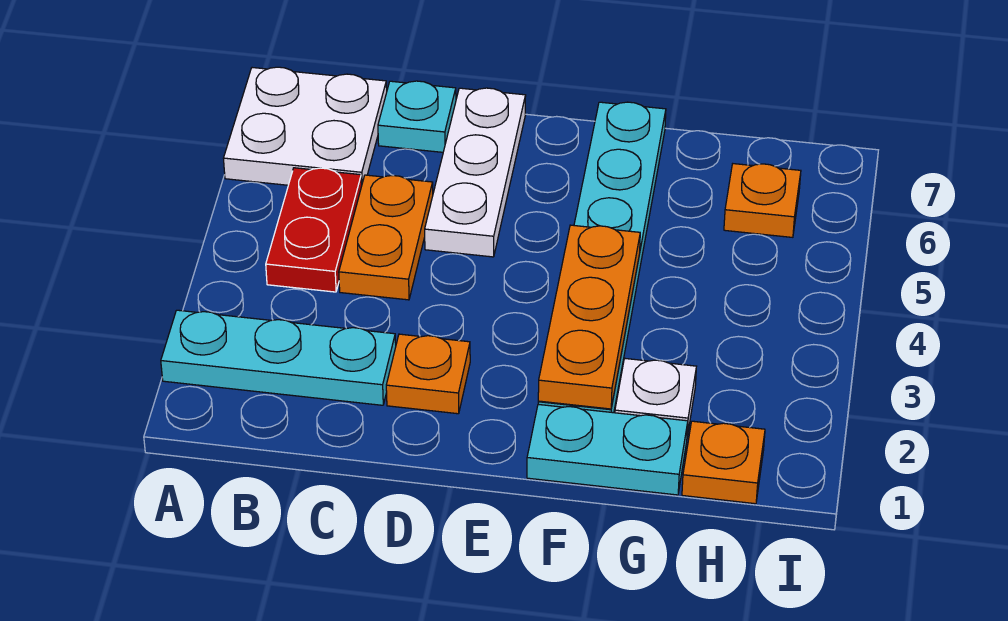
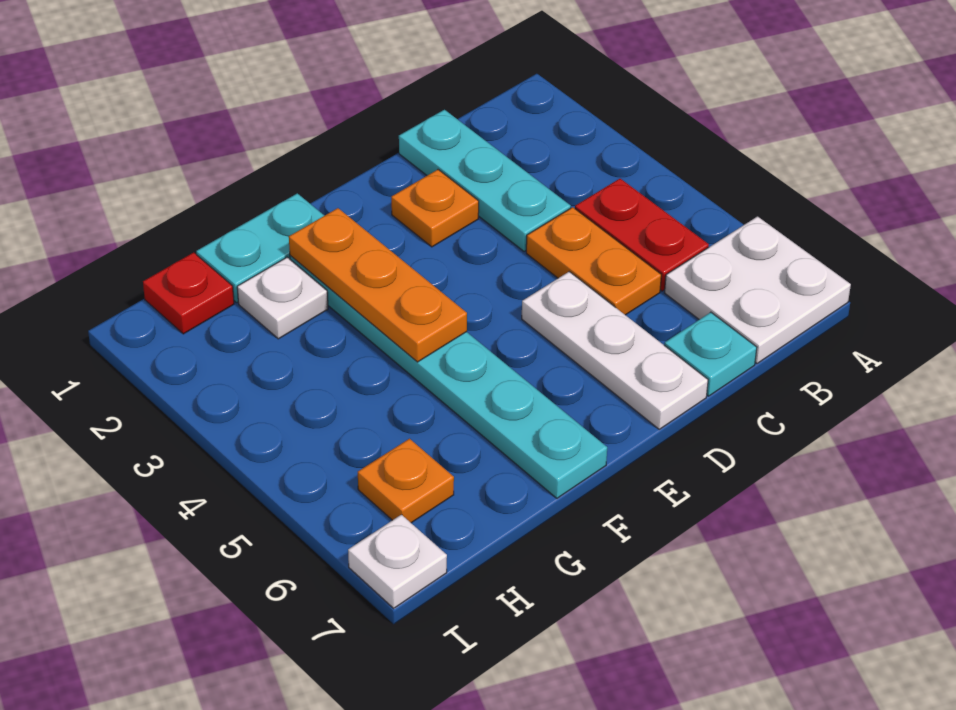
cyan 1x3 plate [161,310,396,405] -> cyan 1x3 plate turned to [399,110,571,252]
orange 1x1 plate [682,421,765,504] -> red 1x1 plate [143,252,234,334]
none -> white 1x1 plate [348,515,447,608]

